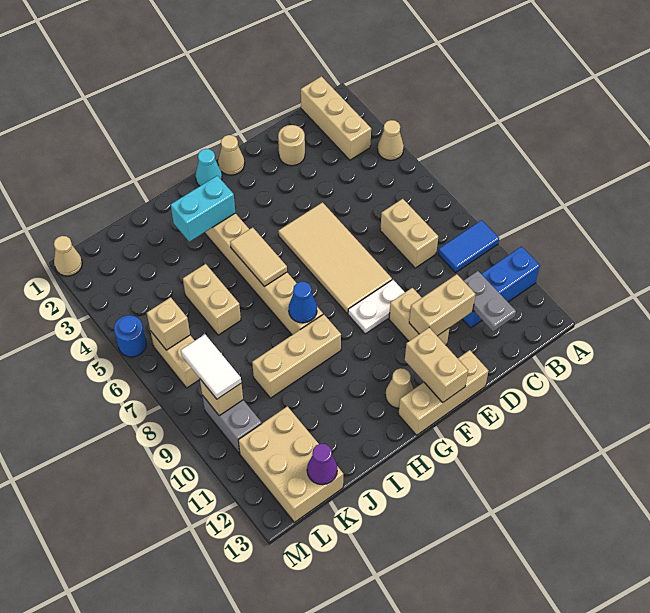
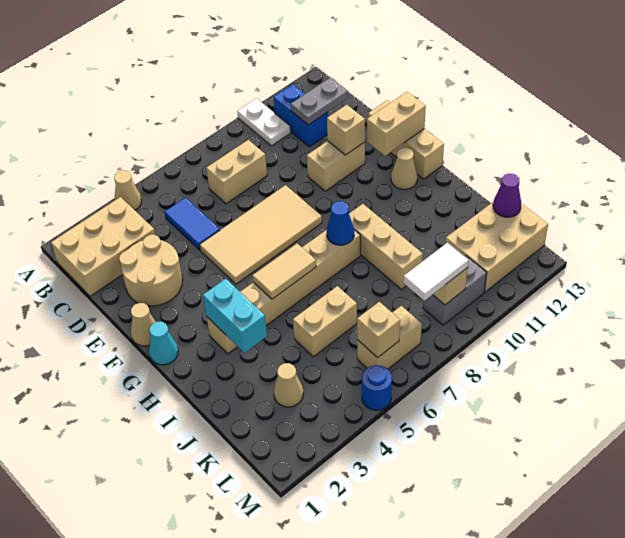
blue 1x2 tile [438,220,499,273] -> blue 1x2 tile moved to [165,198,220,250]
blue 1x3 brick [463,247,540,328] -> blue 1x2 brick [274,84,328,147]
tan 1x3 brick [301,76,371,160] -> tan 2x3 brick [51,197,155,296]
tan 1x1 round brick [278,125,305,166] -> tan 2x2 round brick [119,235,182,306]
tan 1x2 brick [409,274,476,336] -> tan 1x1 brick [327,105,365,155]
white 1x2 plate [348,280,405,334] -> white 1x2 plate moved to [237,98,291,146]
tan 1x1 cone [54,236,82,276] -> tan 1x1 cone moved to [274,363,303,407]

